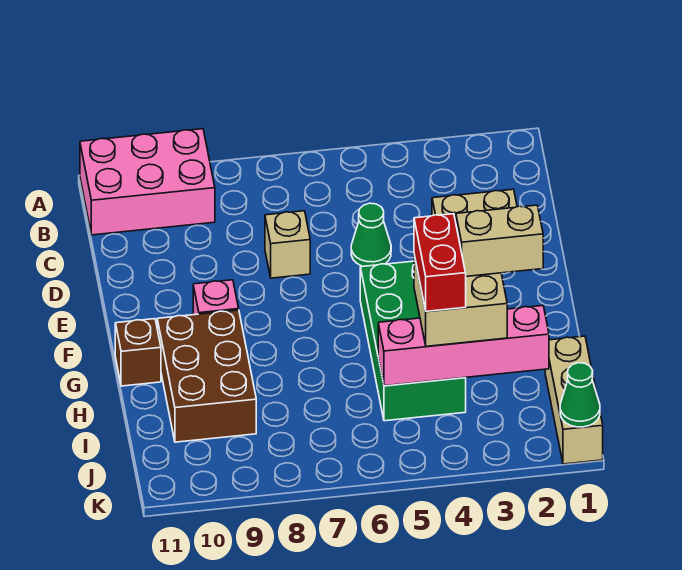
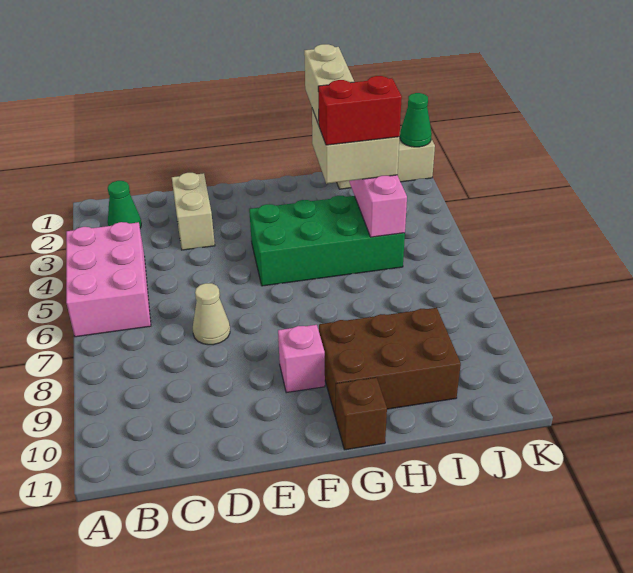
pink 2x3 brick [80,129,215,235] -> pink 2x3 brick moved to [66,222,151,337]
green 1x1 cone [351,203,391,266] -> green 1x1 cone moved to [108,181,141,228]
tan 1x1 brick [265,211,310,278] -> tan 1x1 cone [193,283,230,345]

